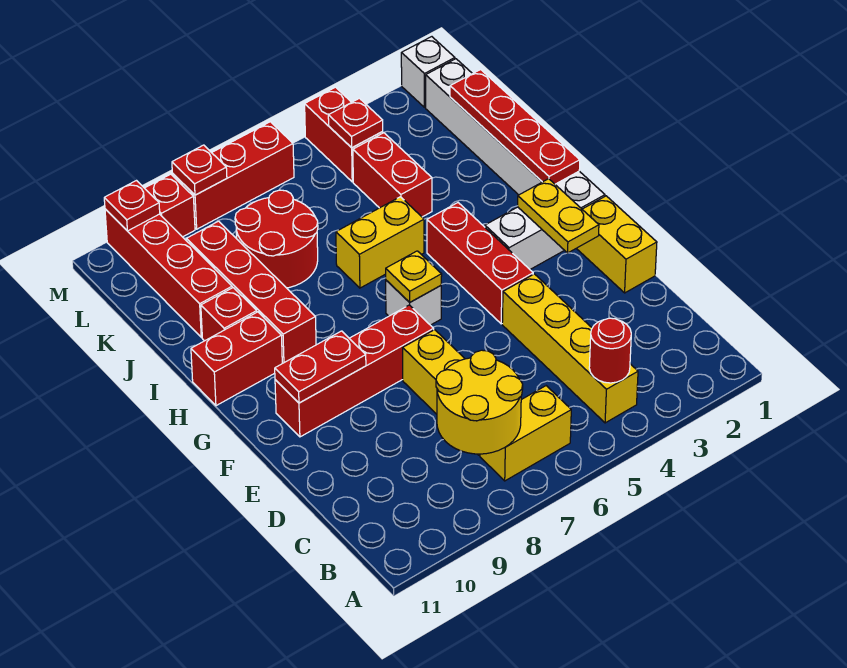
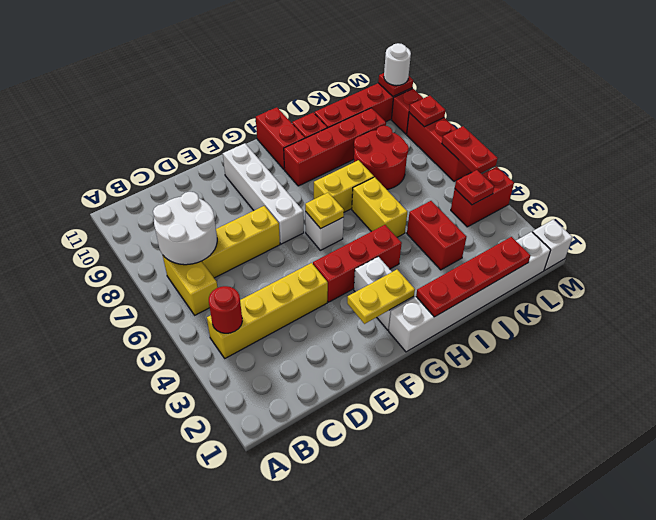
yellow 2x2 round brick [436,350,523,454] -> white 2x2 round brick [153,192,217,265]
yellow 1x2 brick [576,196,657,293] -> yellow 1x2 brick moved to [314,160,374,212]
red 1x4 brick [275,305,434,437] -> white 1x4 brick [223,143,304,244]
red 1x2 plate [275,331,366,403] -> red 1x2 plate moved to [442,126,498,173]
red 1x2 brick [353,133,432,217] -> red 1x2 brick turned to [407,201,467,270]
none -> white 1x1 round brick [384,43,411,86]

